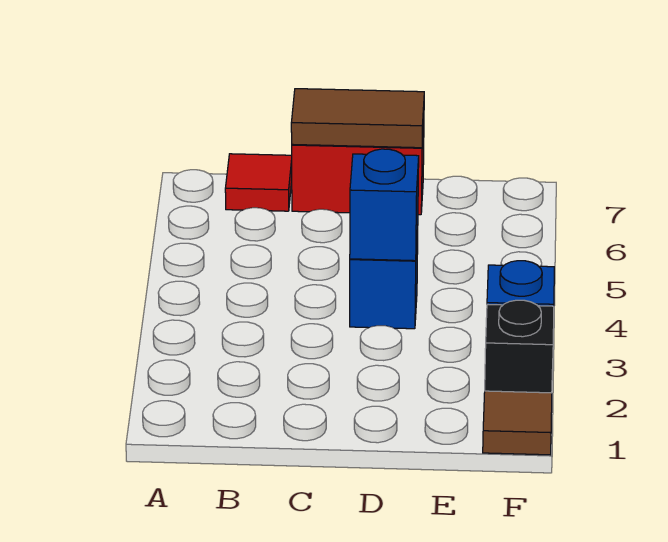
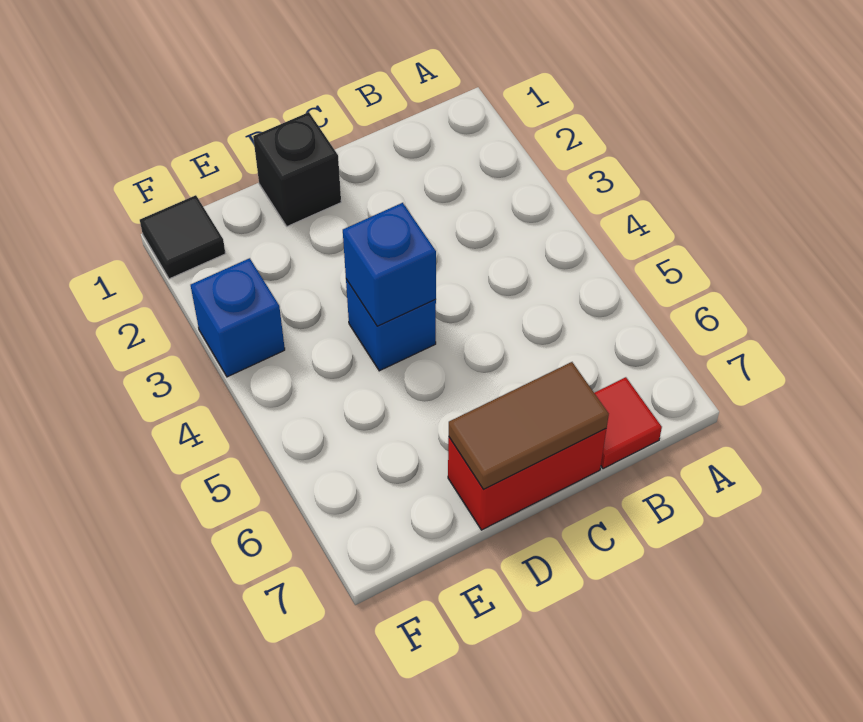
brown 1x1 tile [483,391,552,455] -> black 1x1 tile [140,195,225,279]
black 1x1 brick [485,300,554,393] -> black 1x1 brick moved to [253,112,341,226]

